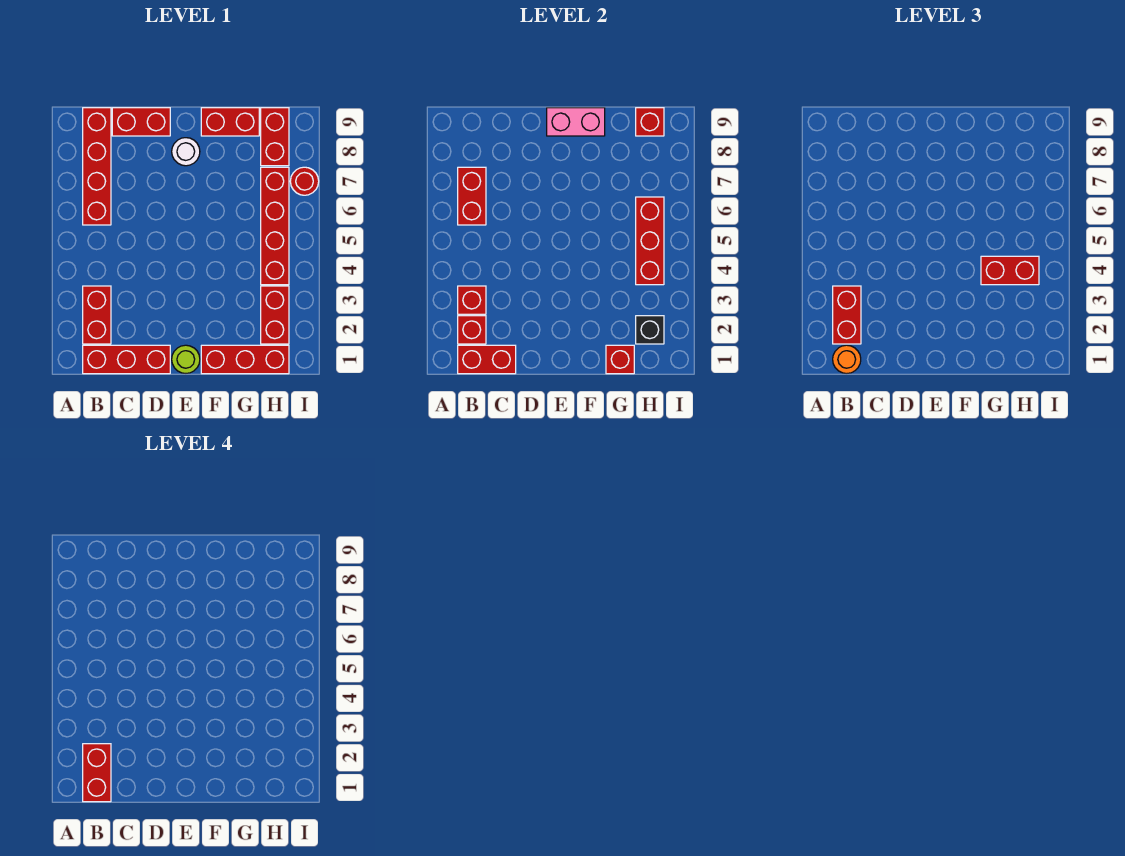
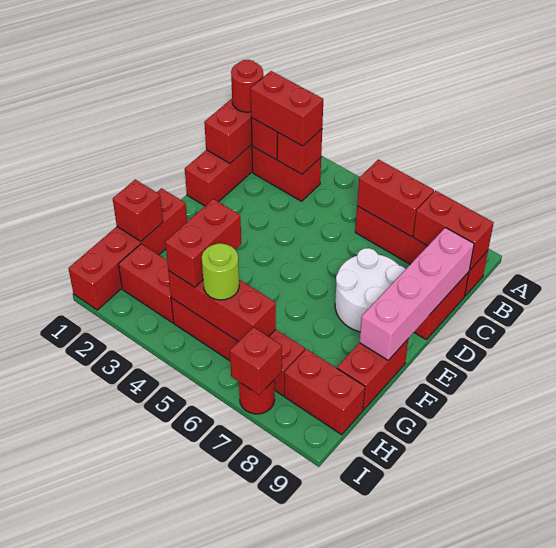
orange 1x1 round brick [833,345,861,374] -> red 1x1 round brick [231,60,263,112]
red 1x2 brick [83,744,111,802] -> red 1x2 brick moved to [413,191,494,270]
lime 1x1 round brick [172,345,200,374] -> lime 1x1 round brick moved to [202,243,239,300]
white 1x1 round brick [172,138,200,166] -> white 2x2 round brick [335,248,406,332]
pink 1x2 brick [547,108,605,136] -> pink 1x4 brick [359,228,474,360]
red 1x3 brick [201,345,289,374] -> red 1x4 brick [68,188,187,310]
black 1x1 brick [636,316,664,344] -> none
red 1x1 brick [636,108,664,136] -> red 1x1 brick moved to [230,327,282,395]

